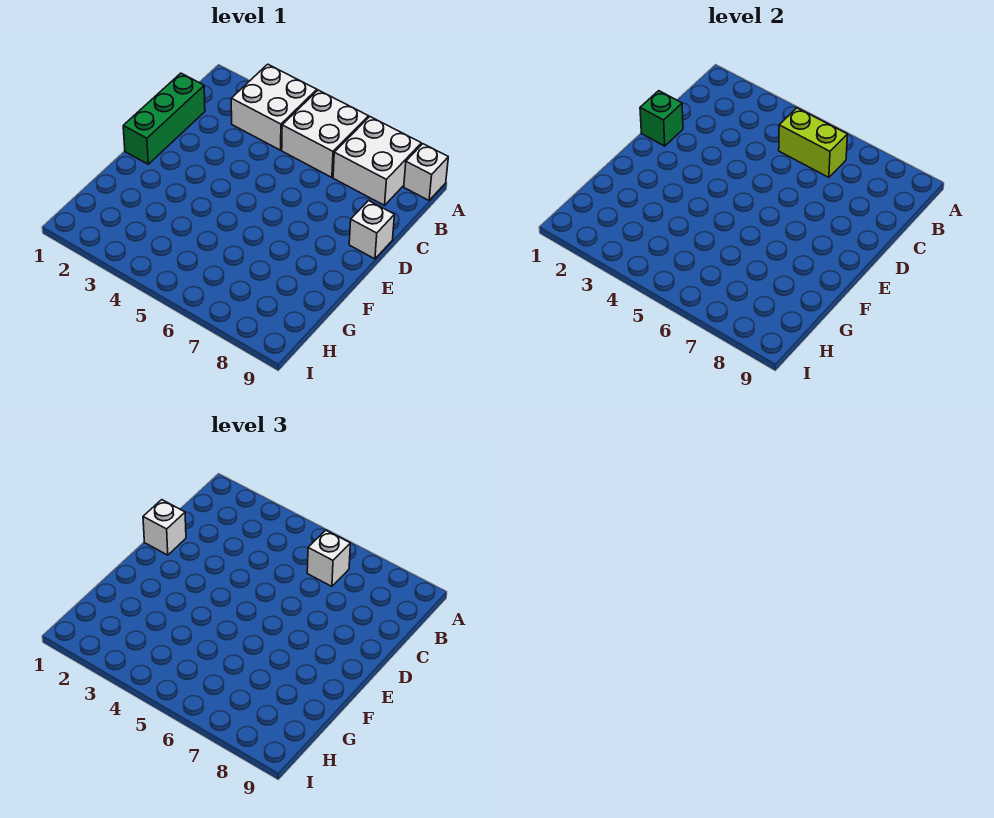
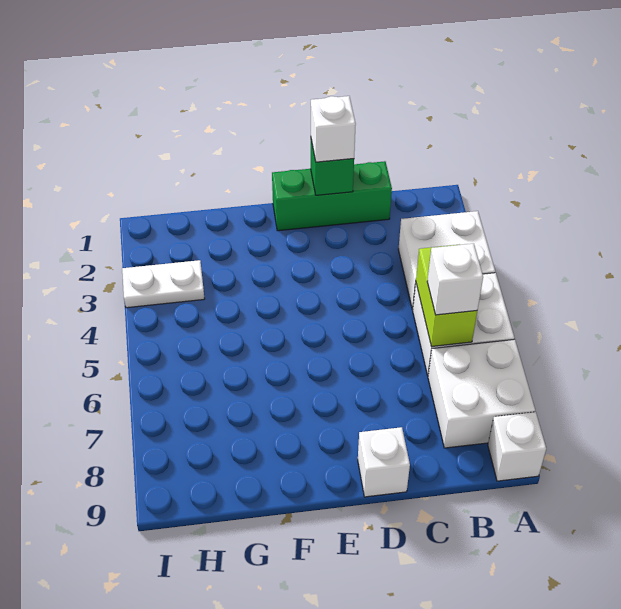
none -> white 1x2 plate [122,260,205,308]

